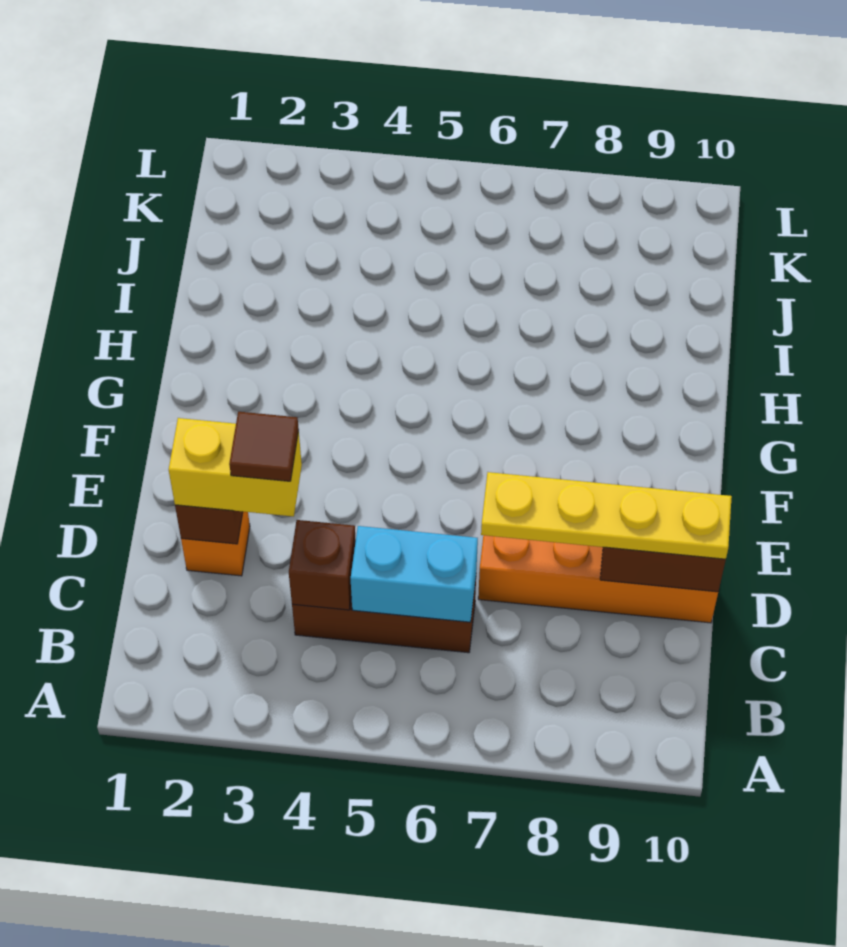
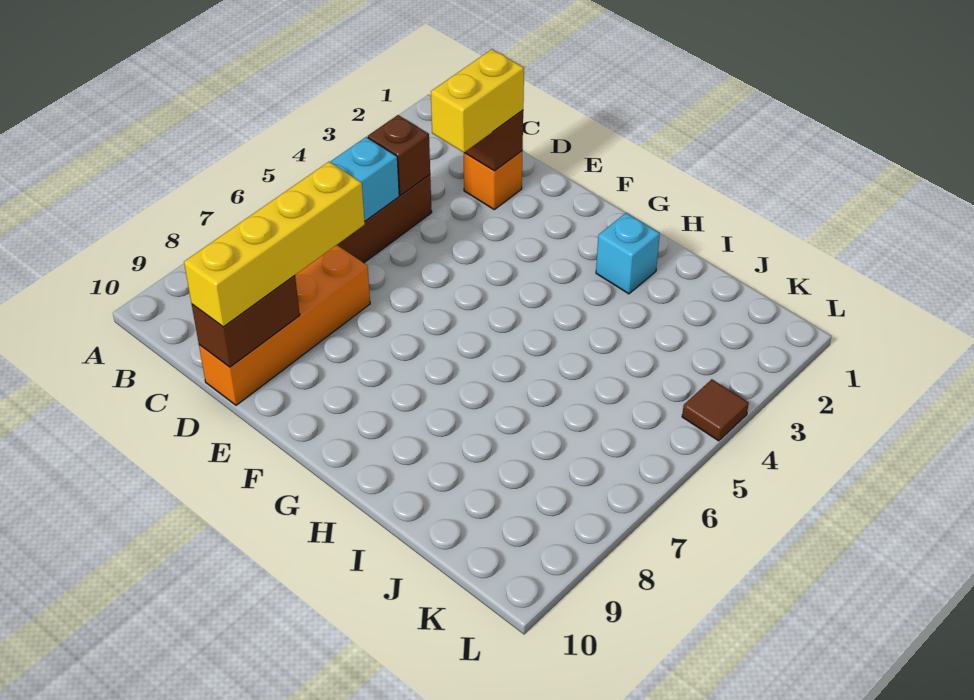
brown 1x1 tile [229,412,299,481] -> brown 1x1 tile moved to [682,379,749,441]
yellow 1x4 plate [481,472,732,559] -> yellow 1x4 brick [184,162,365,327]
none -> cyan 1x1 brick [596,213,660,294]

